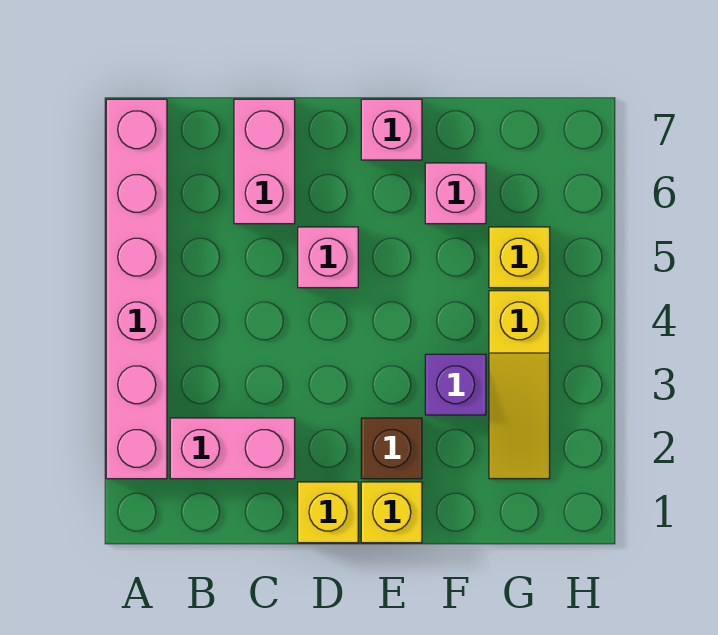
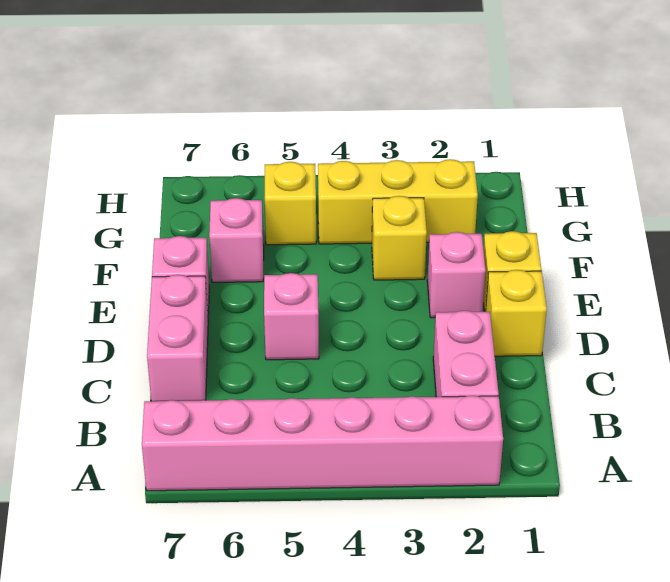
pink 1x2 brick [234,99,295,224] -> pink 1x2 brick turned to [147,275,208,401]
brown 1x1 brick [361,418,422,479] -> pink 1x1 brick [427,232,486,318]
purple 1x1 brick [425,354,486,415] -> yellow 1x1 brick [372,196,427,280]
yellow 1x3 slope [489,291,550,479] -> yellow 1x3 brick [318,159,478,244]

